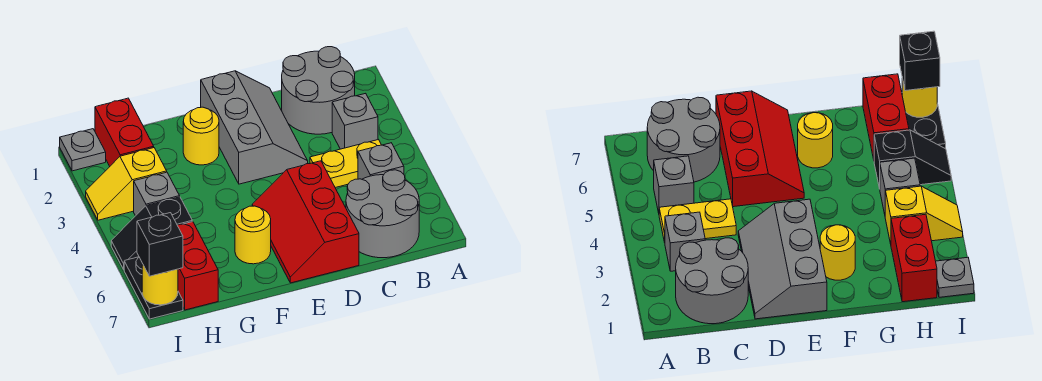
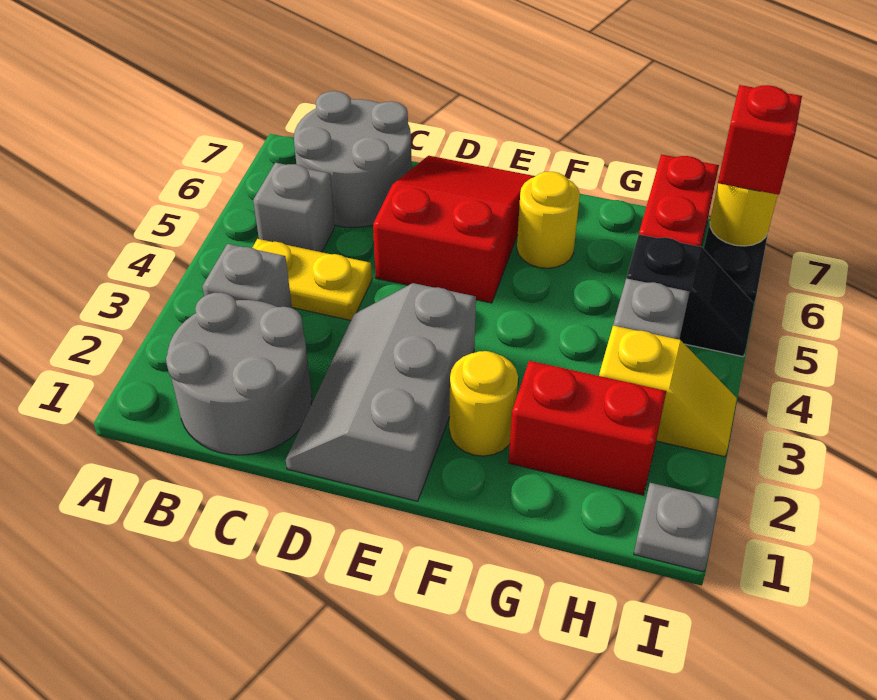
red 2x3 slope [252,161,359,283] -> red 2x3 slope turned to [373,156,535,303]
red 1x2 brick [95,98,154,166] -> red 1x2 brick turned to [509,361,666,495]
black 1x1 brick [137,213,183,276] -> red 1x1 brick [718,85,802,195]

